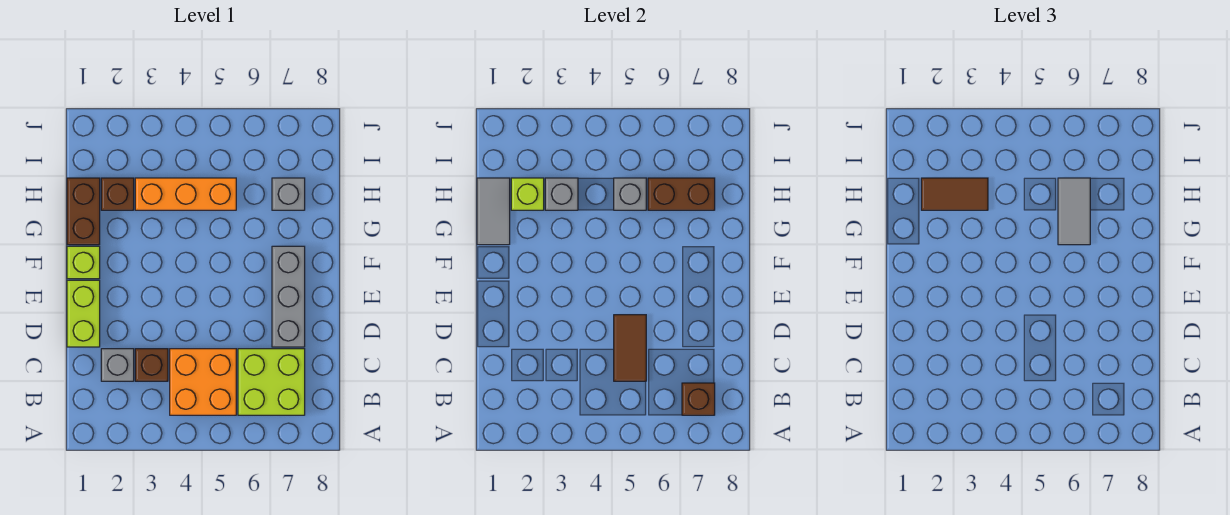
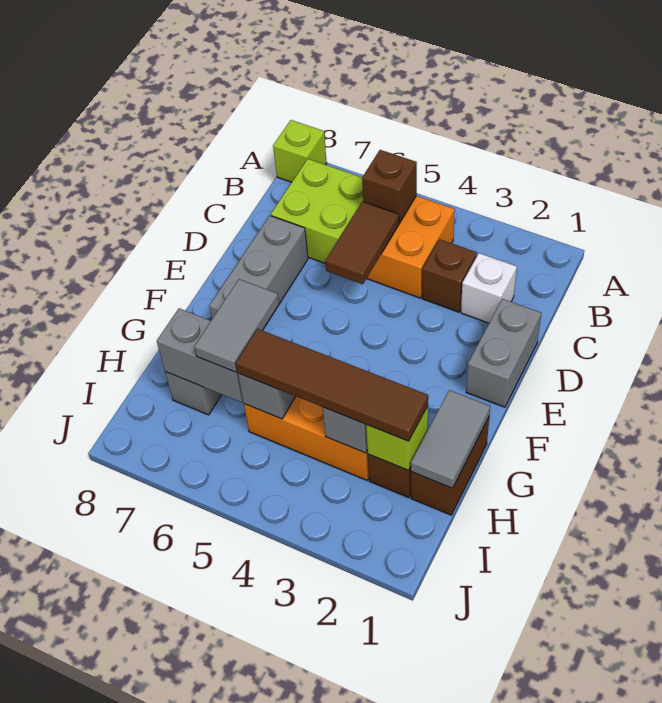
brown 1x1 brick [682,383,715,415] -> brown 1x1 brick moved to [362,150,417,223]
grey 1x1 brick [101,349,134,381] -> white 1x1 brick [461,253,517,323]
lime 1x2 brick [67,280,100,347] -> grey 1x2 brick [466,299,541,407]
lime 1x1 brick [67,246,100,279] -> lime 1x1 brick moved to [273,120,327,182]
brown 1x2 tile [921,178,988,210] -> brown 1x4 tile [236,329,428,441]
brown 1x2 brick [648,178,715,210] -> grey 1x2 brick [157,308,243,402]

